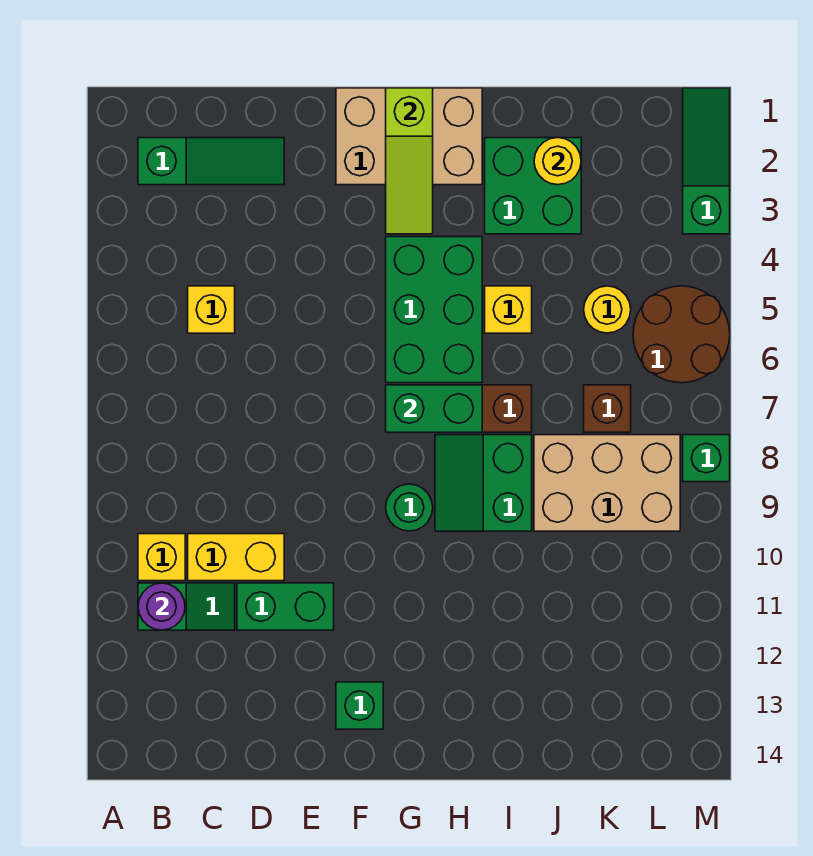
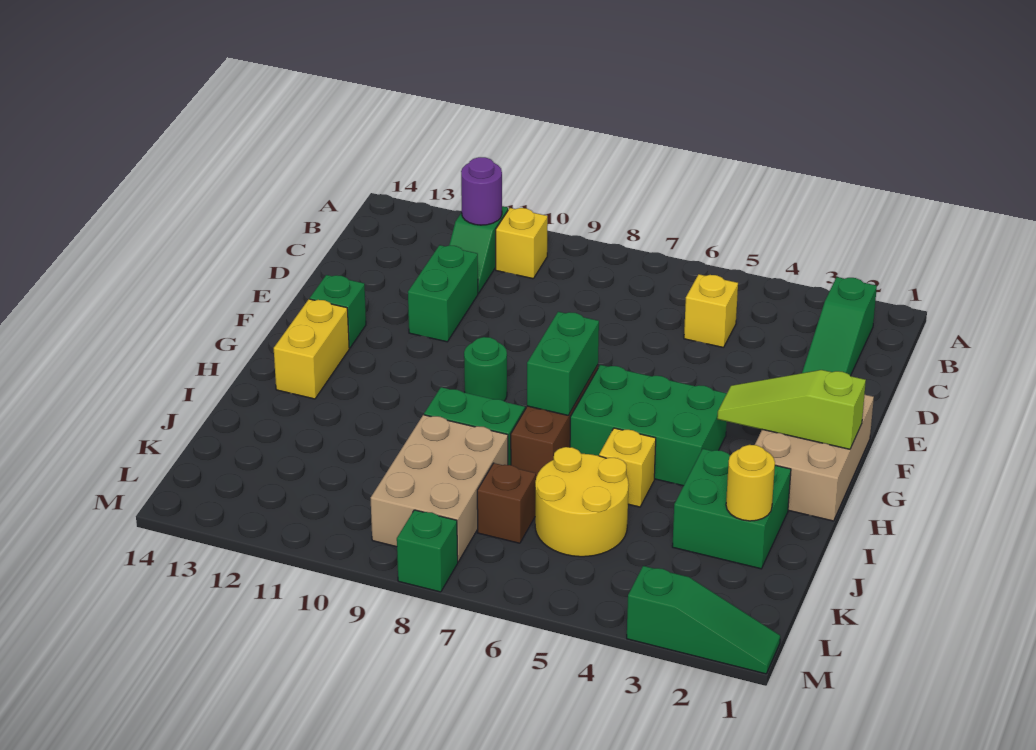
yellow 1x2 brick [188,534,284,581] -> yellow 1x2 brick moved to [274,299,349,399]
yellow 1x1 round brick [584,286,631,333] -> yellow 2x2 round brick [535,447,629,557]
brown 2x2 round brick [633,286,730,383] -> none

